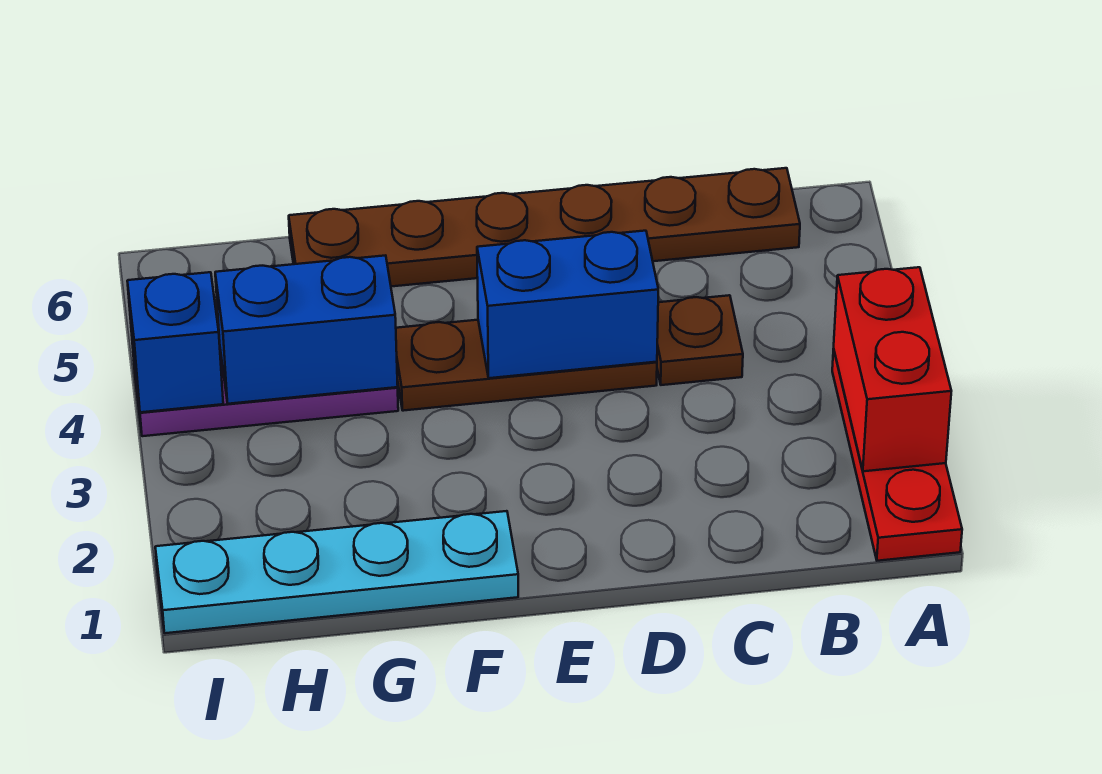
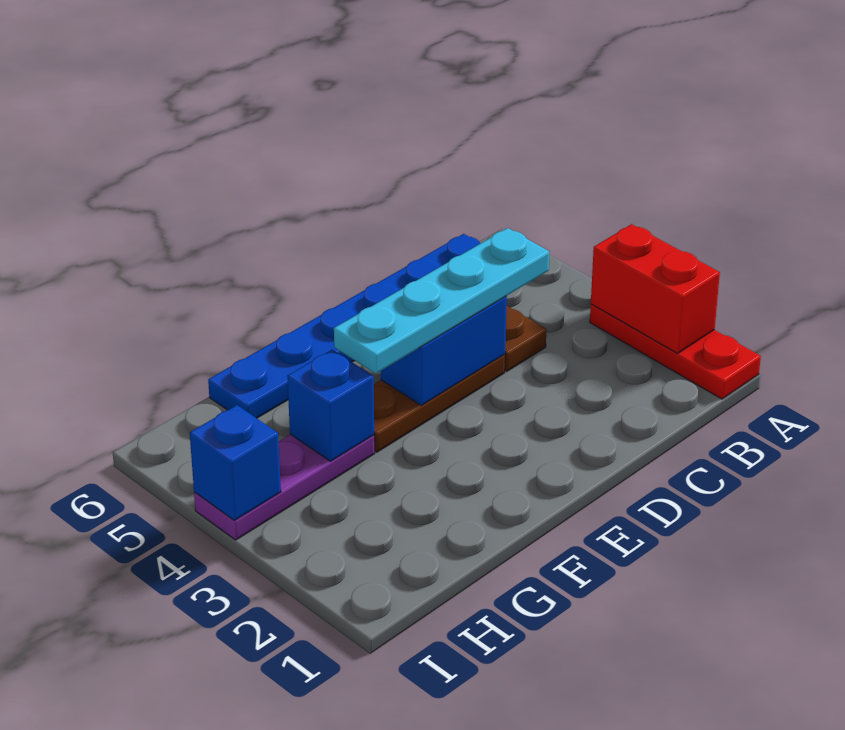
brown 1x6 plate [289,168,800,287] -> blue 1x6 plate [208,234,480,418]
cyan 1x4 plate [155,511,518,633] -> cyan 1x4 plate moved to [334,228,549,374]
blue 1x2 brick [215,255,398,404] -> blue 1x1 brick [287,350,374,461]

